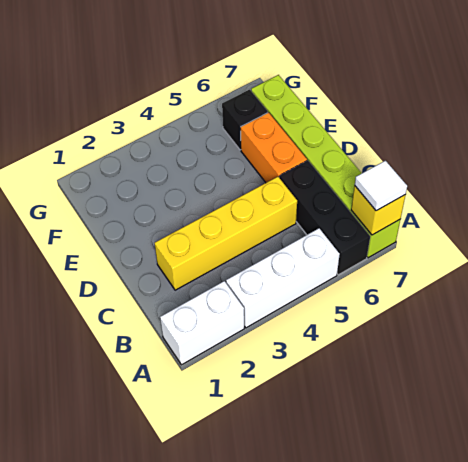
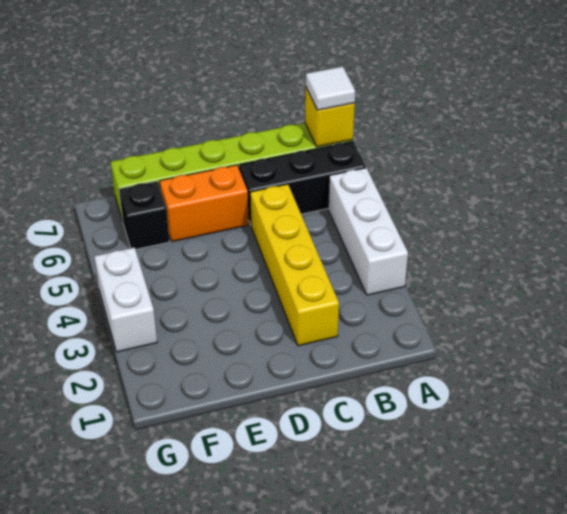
white 1x2 brick [160,281,244,365] -> white 1x2 brick moved to [94,248,157,352]

